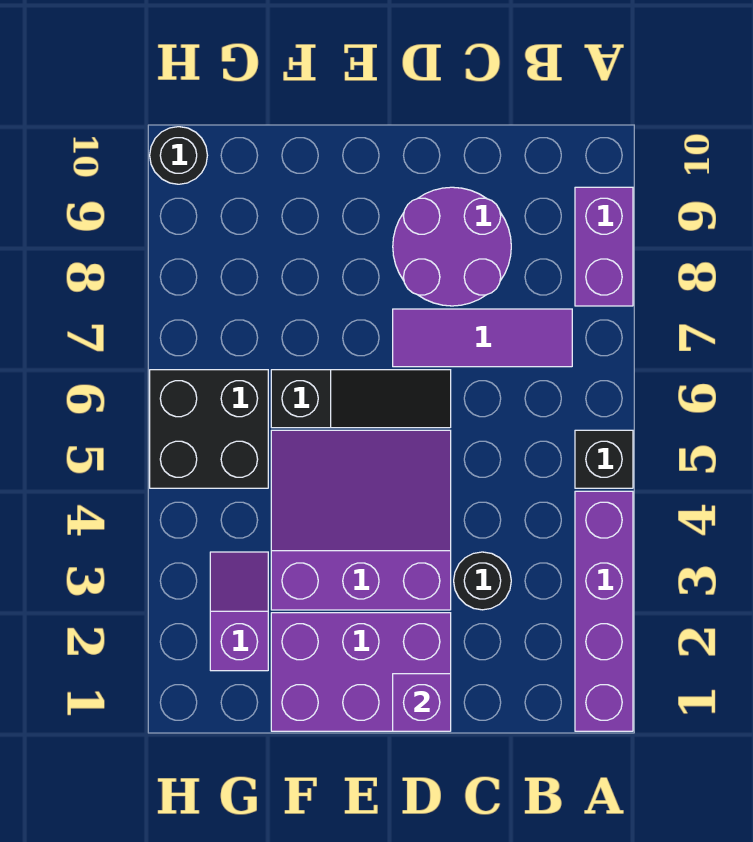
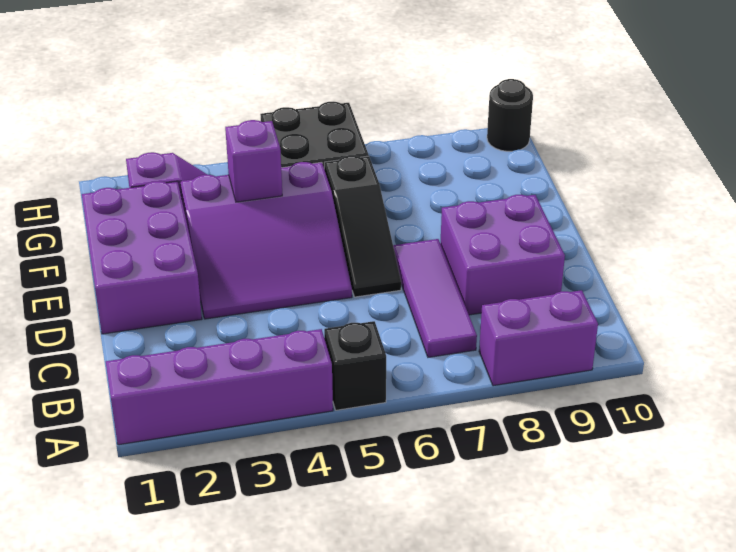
black 1x1 round brick [454,552,511,610] -> none
purple 2x2 round brick [393,187,511,306] -> purple 2x2 brick [440,195,565,315]
purple 1x1 brick [393,674,451,731] -> purple 1x1 brick moved to [225,120,282,202]
purple 3x3 slope [271,430,451,610] -> purple 3x3 slope turned to [180,162,352,319]

